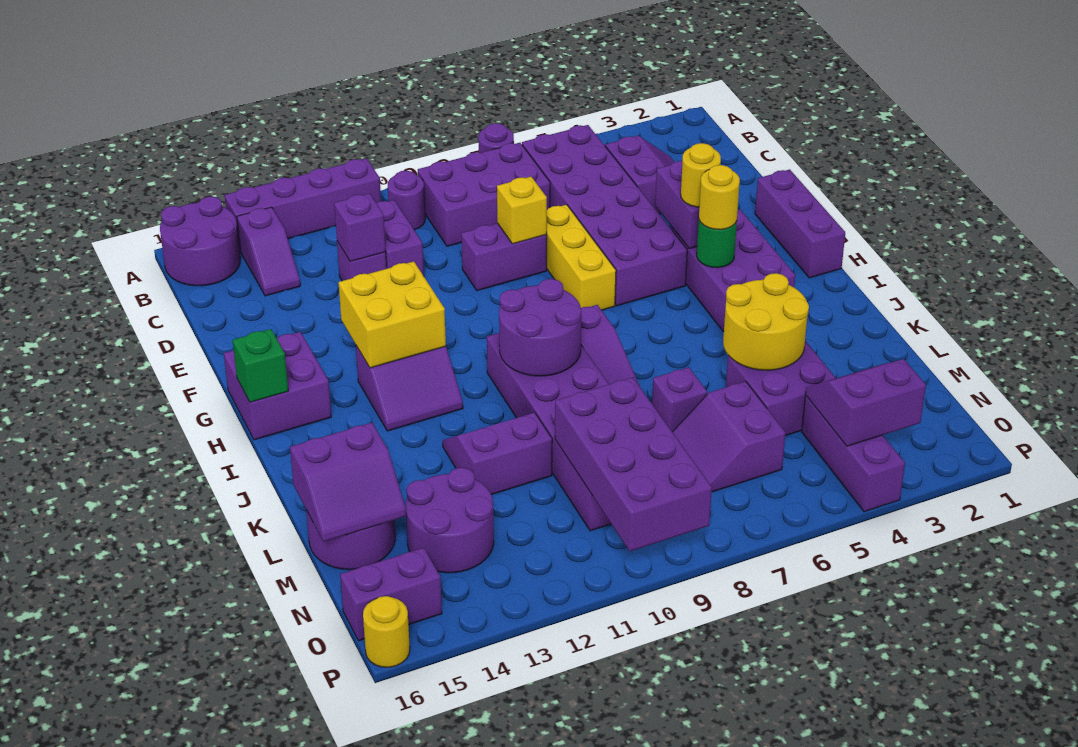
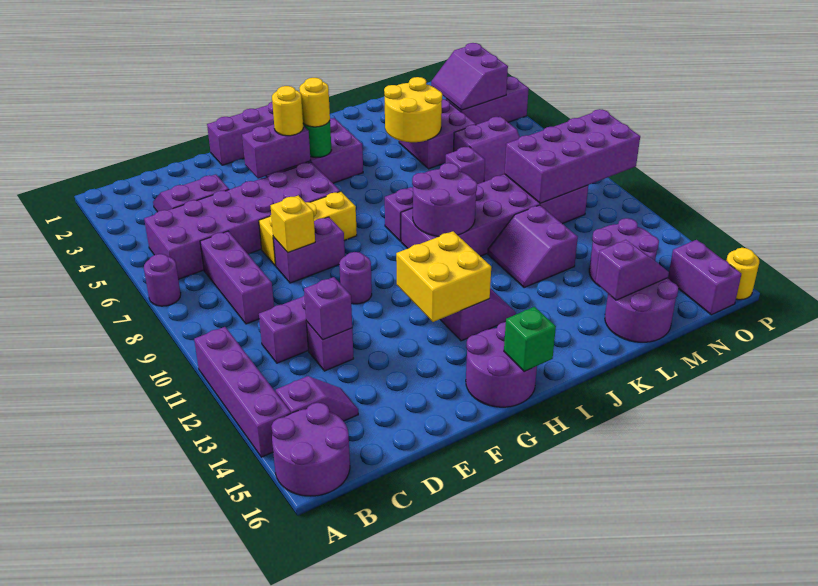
purple 2x3 brick [418,143,550,246] -> purple 1x3 brick [200,231,274,324]
purple 1x1 round brick [388,171,425,230] -> purple 1x1 round brick moved to [339,252,372,304]
purple 1x2 brick [461,223,547,291] -> purple 1x2 brick turned to [273,217,345,283]
purple 2x2 brick [224,332,331,440] -> purple 2x2 round brick [466,322,537,407]
purple 2x2 slope [290,423,406,542] -> purple 1x2 slope [595,240,669,300]

